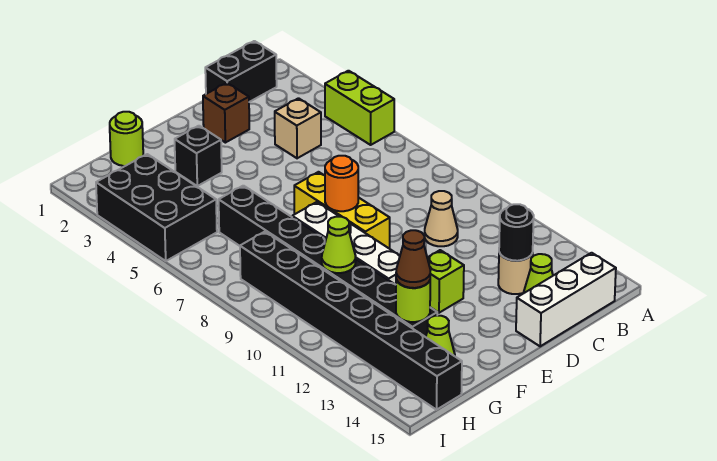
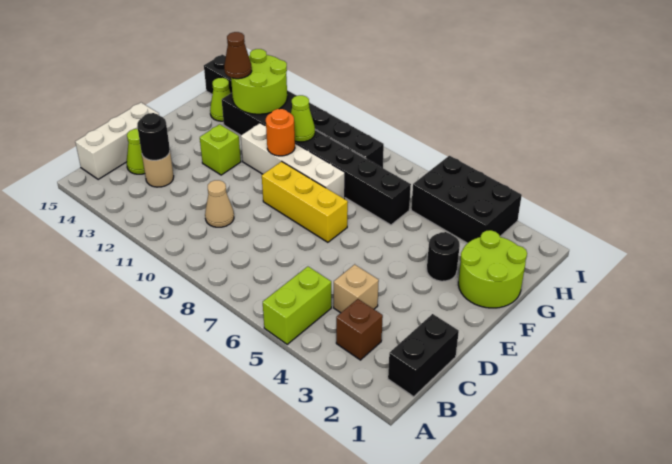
lime 1x2 brick [325,71,394,145] -> lime 1x2 brick turned to [263,267,331,344]
brown 1x1 brick [203,83,249,143] -> brown 1x1 brick moved to [336,299,383,360]
orange 1x1 round brick [325,156,358,211] -> orange 1x1 round brick moved to [266,109,295,156]
black 1x1 brick [175,126,222,186] -> black 1x1 round brick [427,232,460,281]
lime 1x1 round brick [110,112,143,166] -> lime 2x2 round brick [458,230,527,308]
lime 1x1 round brick [396,280,430,322] -> lime 2x2 round brick [231,49,287,114]

